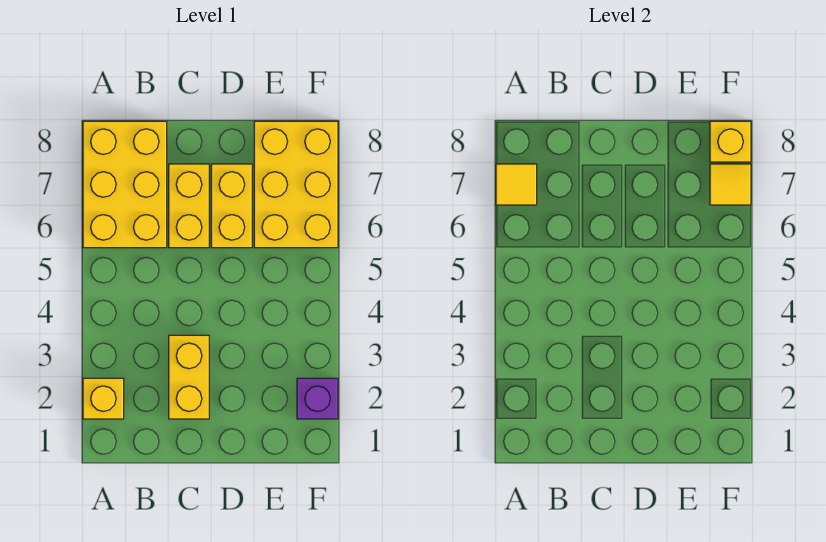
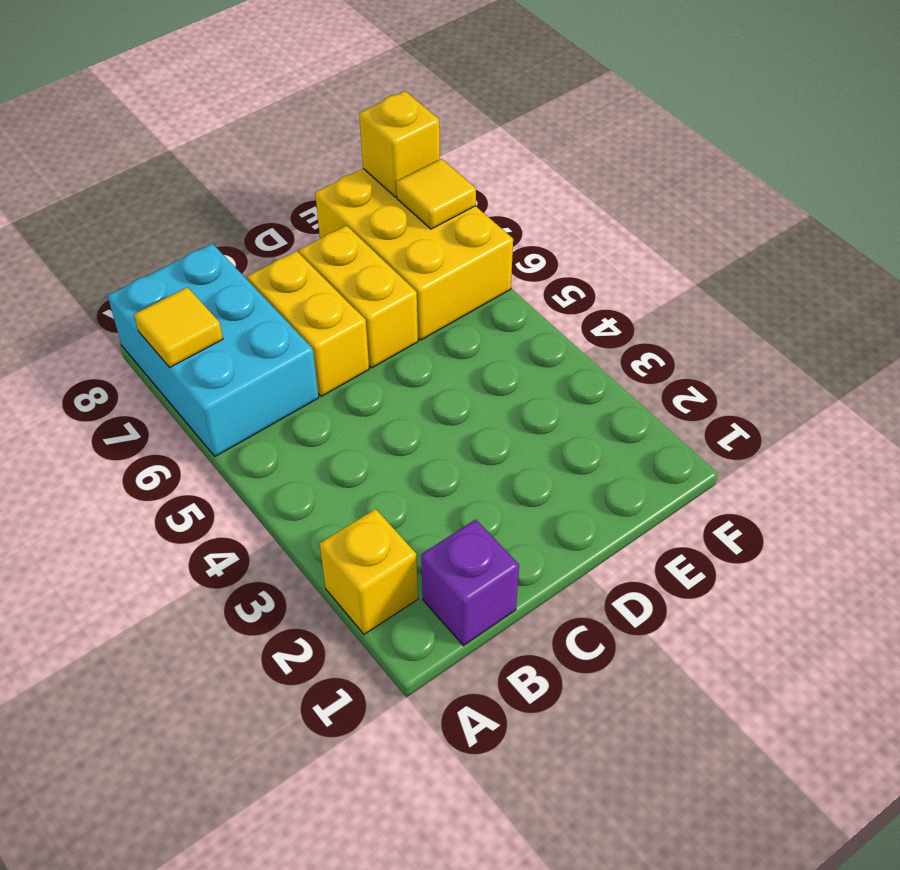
yellow 2x3 brick [83,121,167,248] -> cyan 2x3 brick [108,243,319,456]
yellow 1x2 brick [169,335,209,419] -> none
purple 1x1 brick [297,378,338,419] -> purple 1x1 brick moved to [421,519,519,646]

